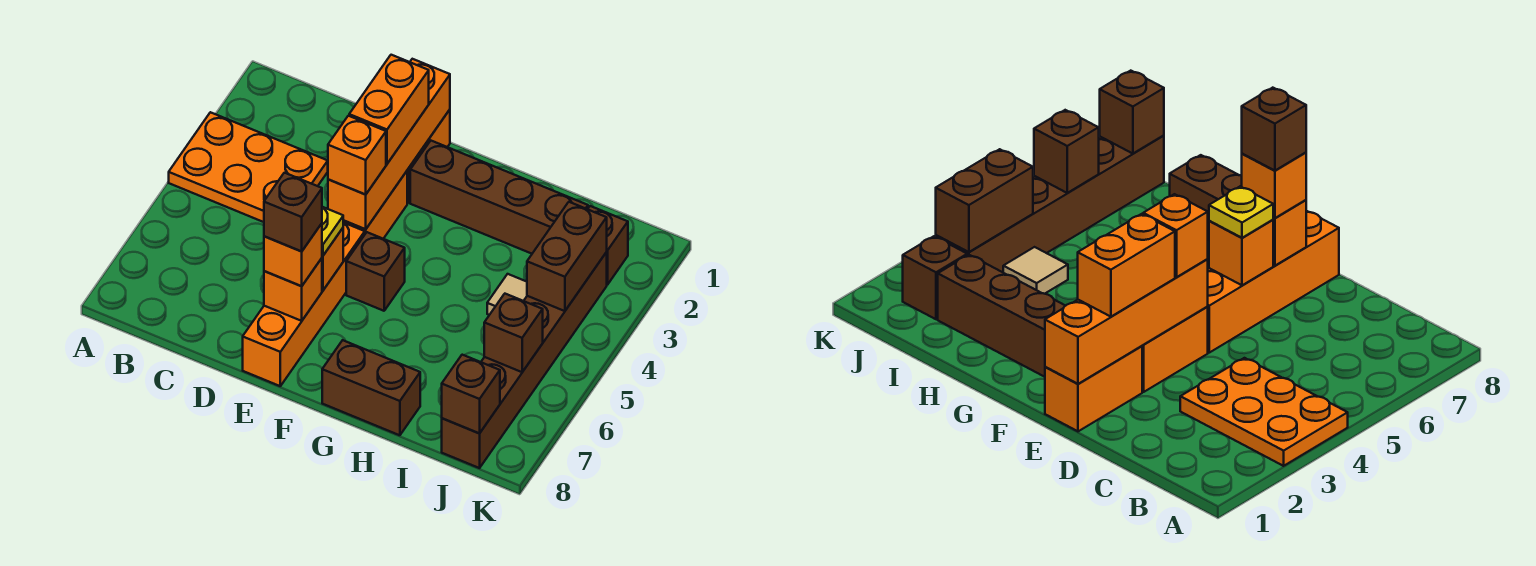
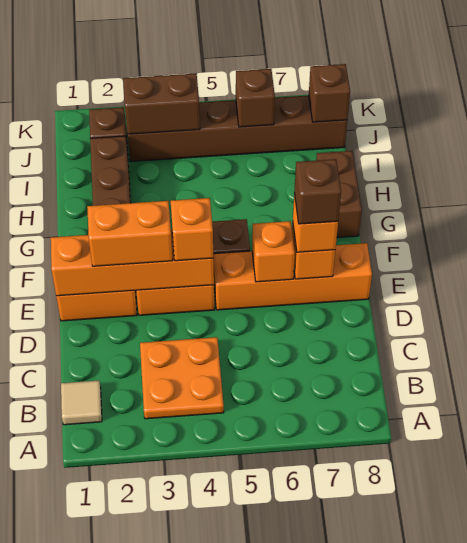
orange 2x3 plate [169,112,328,222] -> orange 2x2 plate [140,337,224,419]
yellow 1x1 plate [322,207,344,256] -> none
tan 1x1 tile [487,274,527,315] -> tan 1x1 tile moved to [61,381,102,425]

